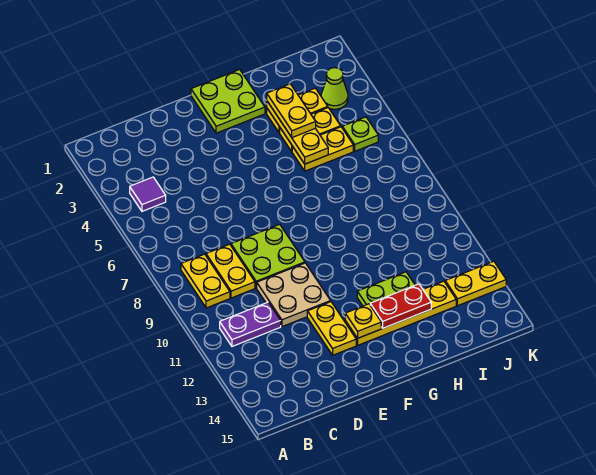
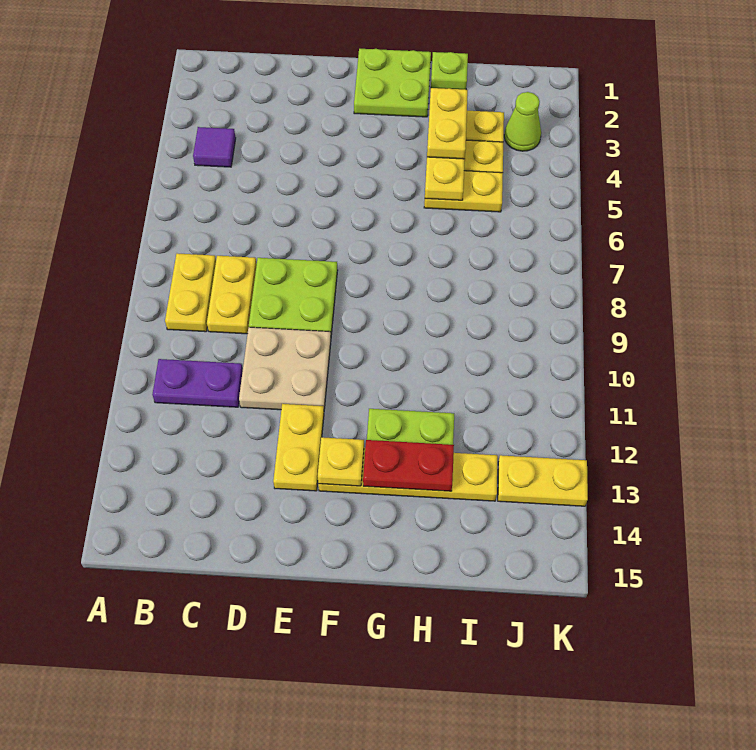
lime 1x1 plate [342,117,378,151] -> lime 1x1 plate moved to [431,52,468,89]

